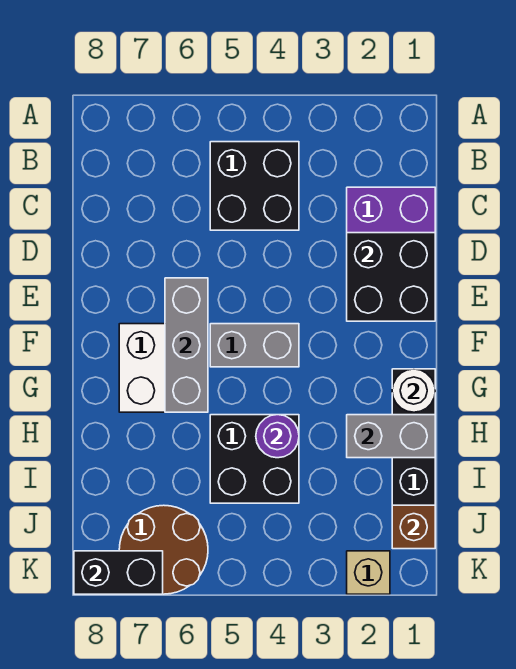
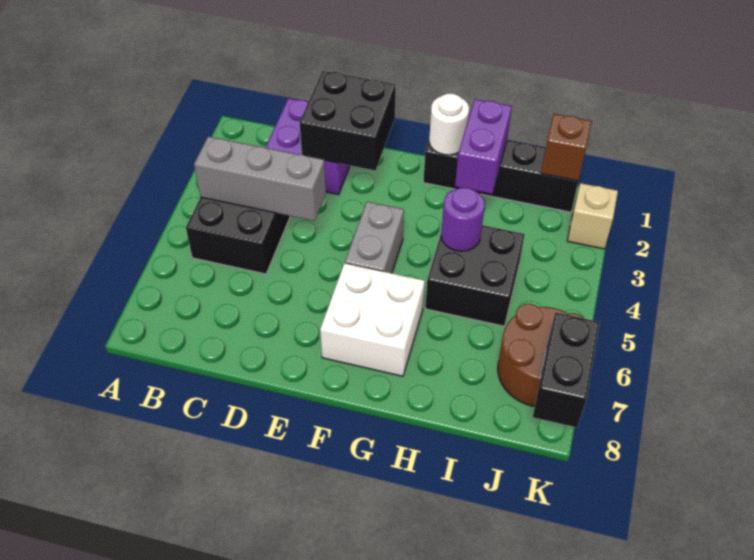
grey 1x3 brick [165,278,208,412] -> grey 1x3 brick moved to [194,136,326,221]
grey 1x2 brick [347,415,435,458] -> purple 1x2 brick [455,99,512,194]

